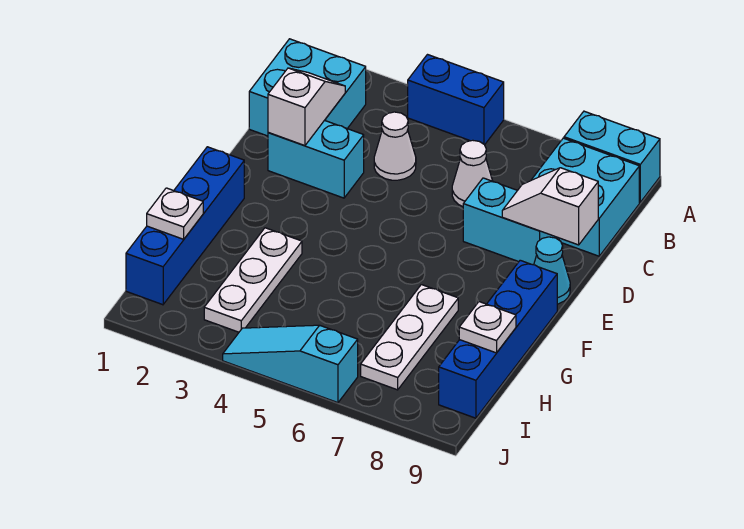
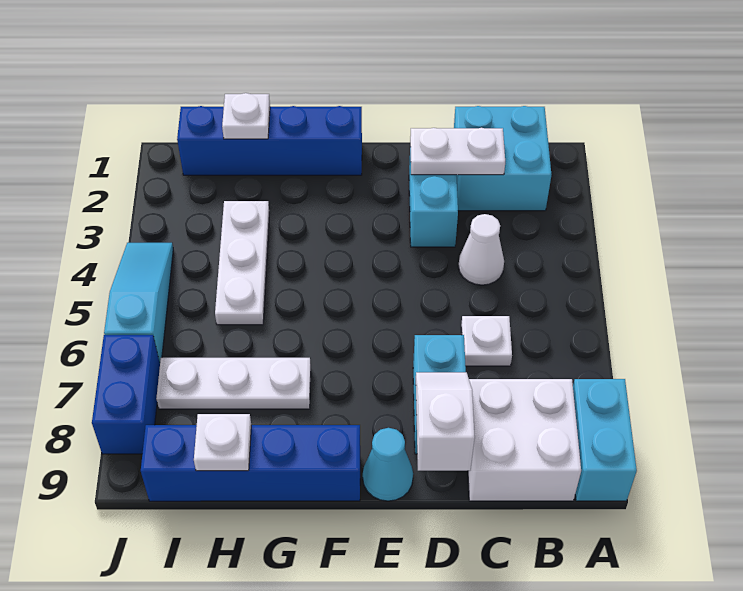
blue 1x2 brick [408,55,504,145] -> blue 1x2 brick moved to [92,335,160,454]
cyan 2x2 brick [532,138,639,256] -> white 2x2 brick [468,379,581,501]
white 1x2 slope [268,68,345,146] -> white 1x2 plate [410,128,505,175]
white 1x1 cone [452,140,492,207] -> white 1x1 plate [461,316,512,366]
white 1x3 plate [204,228,302,332] -> white 1x3 plate turned to [215,201,269,325]

